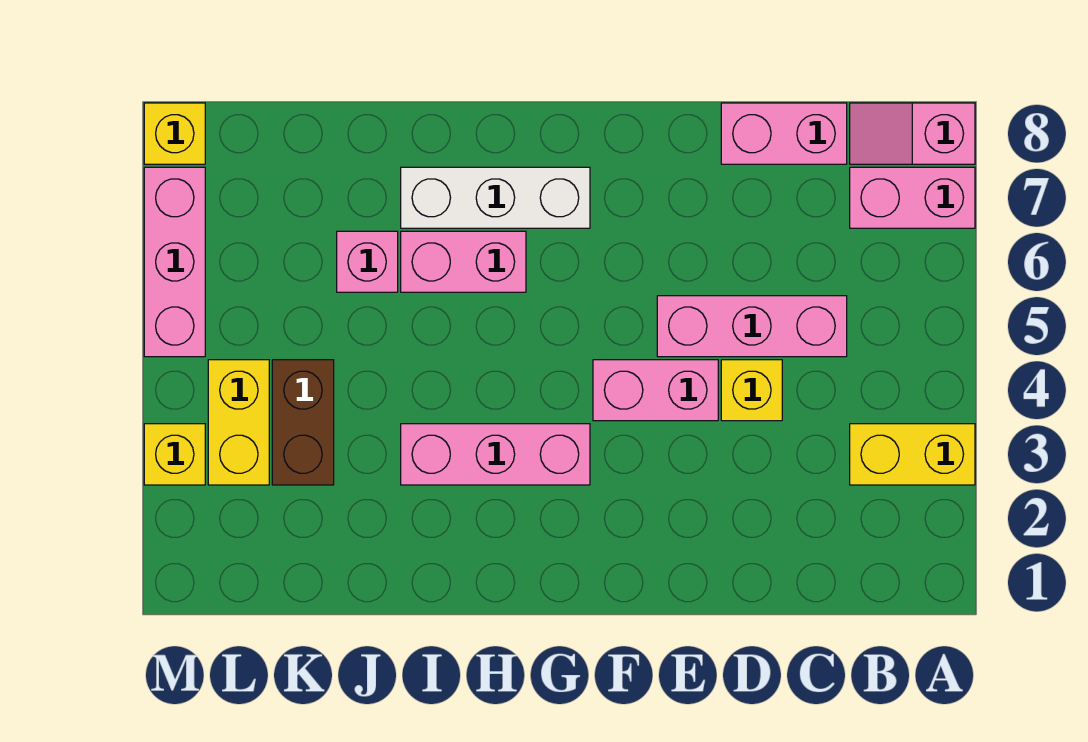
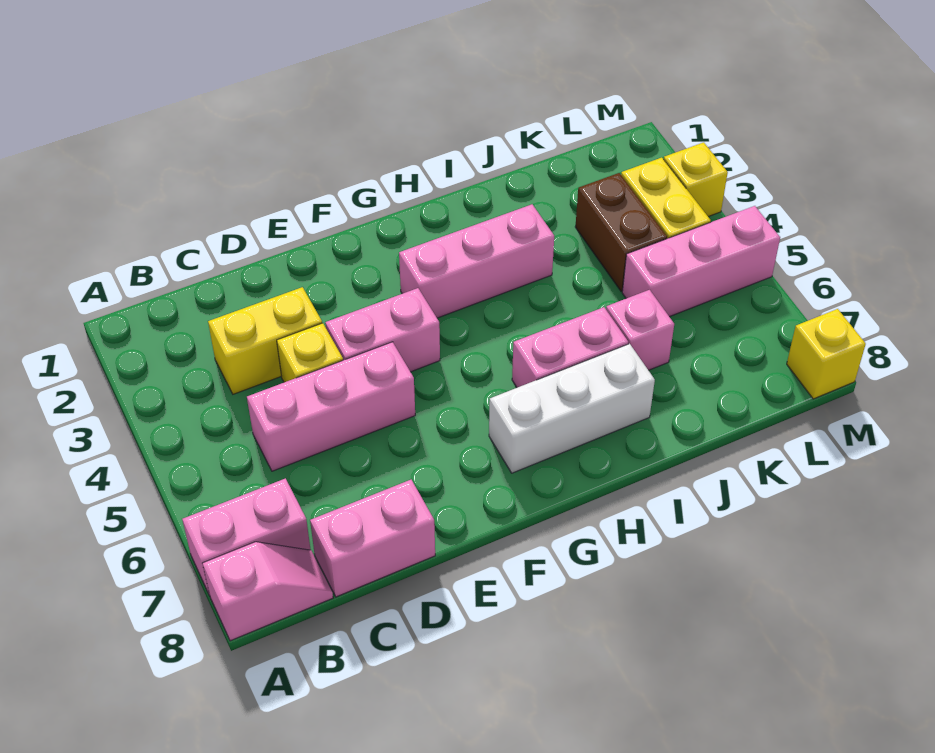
yellow 1x2 brick [850,424,975,485] -> yellow 1x2 brick moved to [208,287,322,394]
pink 1x3 brick [144,167,205,357] -> pink 1x3 brick turned to [622,206,780,317]

